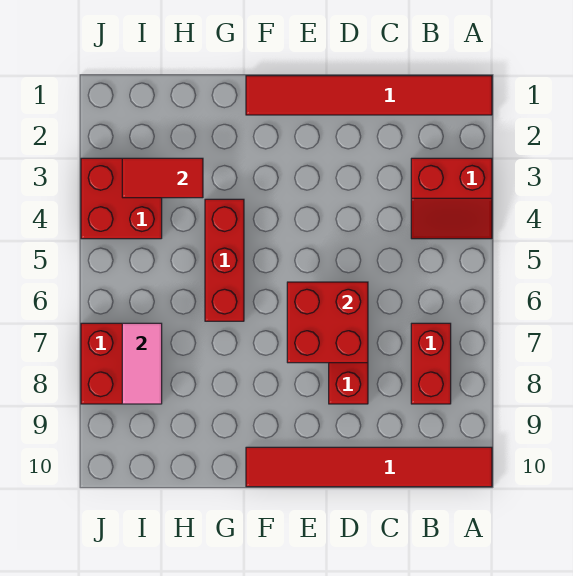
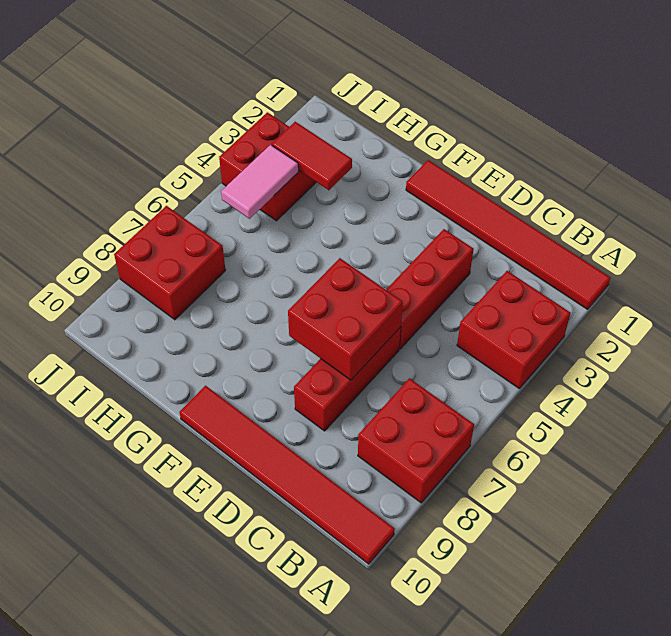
red 2x2 slope [411,158,492,239] -> red 2x2 brick [457,271,571,389]
red 1x2 brick [411,323,451,404] -> red 2x2 brick [358,378,474,503]
red 1x3 brick [205,199,244,321] -> red 1x3 brick moved to [386,229,474,349]
pink 1x2 tile [122,323,162,404] -> pink 1x2 tile moved to [221,145,299,219]

